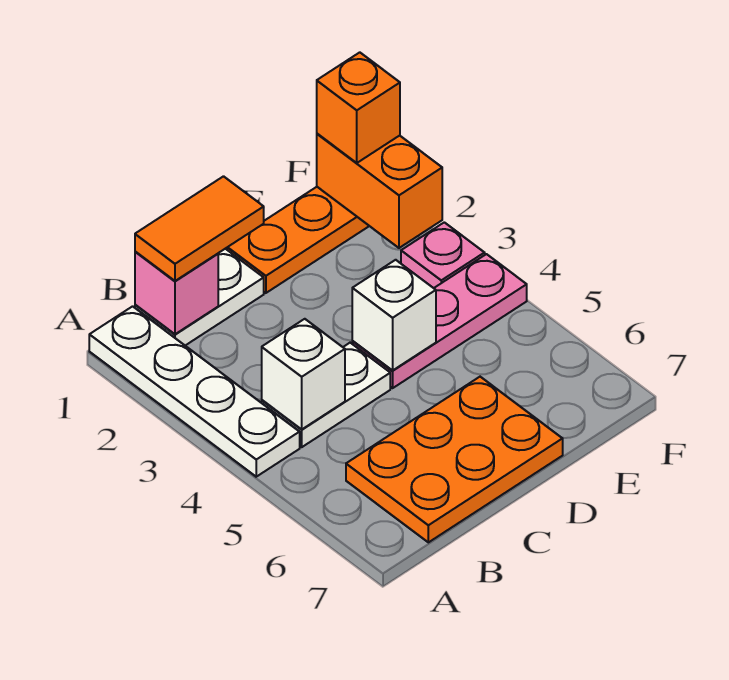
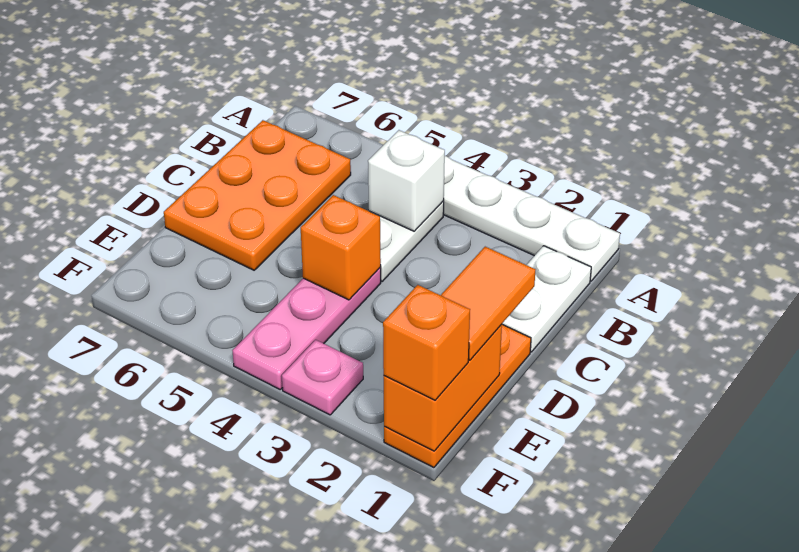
pink 1x1 brick [135,252,218,334] -> none
orange 1x2 tile [135,176,264,281] -> orange 1x2 tile moved to [441,247,536,360]
white 1x1 brick [352,260,436,370] -> orange 1x1 brick [301,195,381,300]
orange 1x2 brick [317,134,442,248] -> orange 1x2 brick turned to [384,324,502,451]

